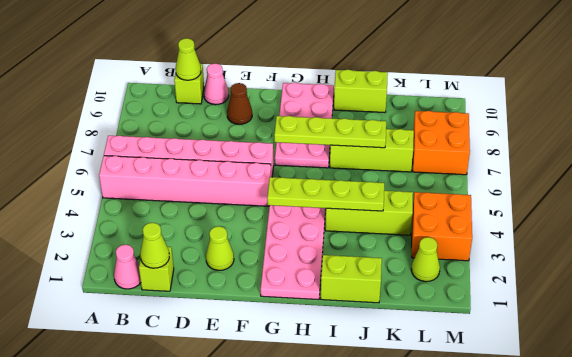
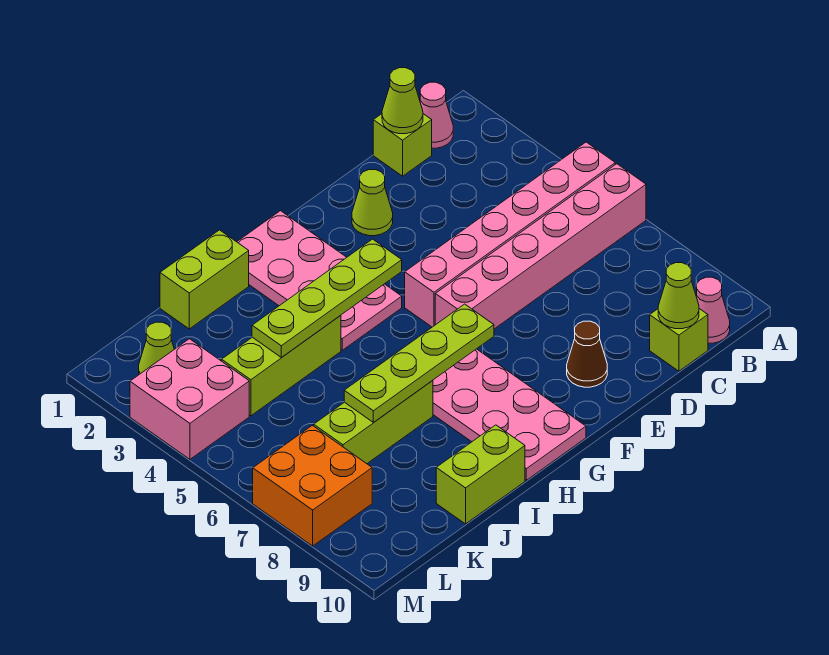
pink 1x1 cone [204,64,229,105] -> pink 1x1 cone moved to [696,277,730,343]
orange 2x2 brick [412,192,472,261] -> pink 2x2 brick [130,339,249,459]

